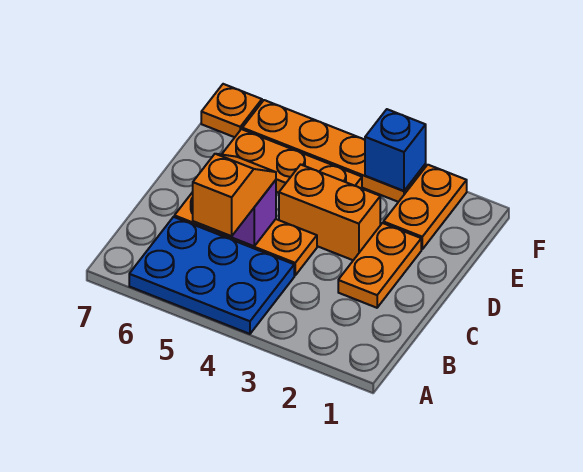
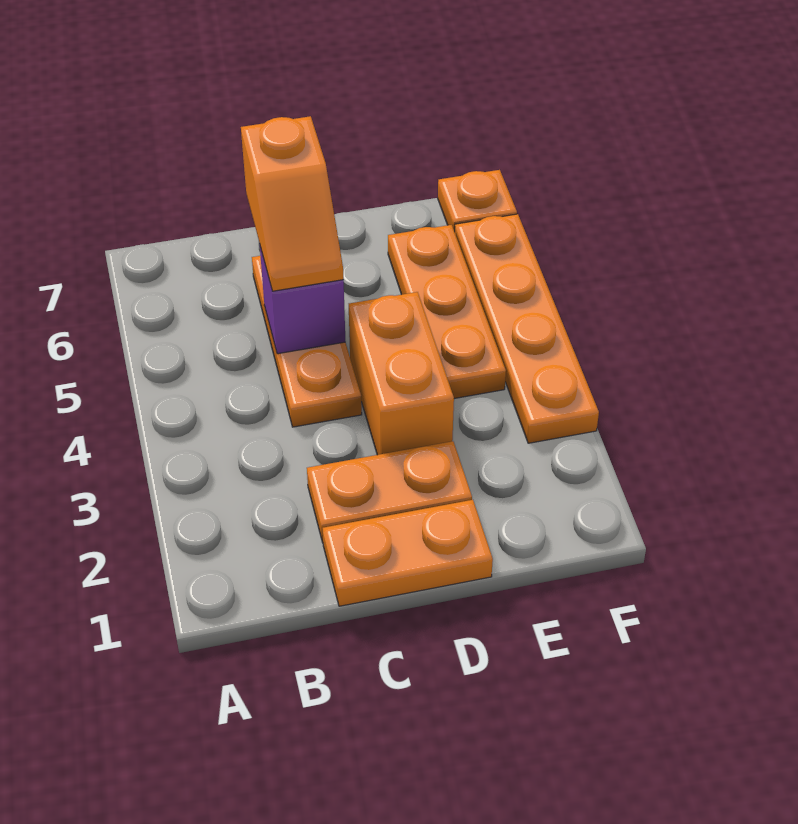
blue 2x3 plate [129,217,294,334] -> none
orange 1x2 slope [193,154,276,236] -> orange 1x2 slope turned to [241,116,343,291]
orange 1x2 plate [383,165,467,249] -> orange 1x2 plate moved to [323,500,493,606]
blue 1x1 brick [365,109,426,191] -> none

